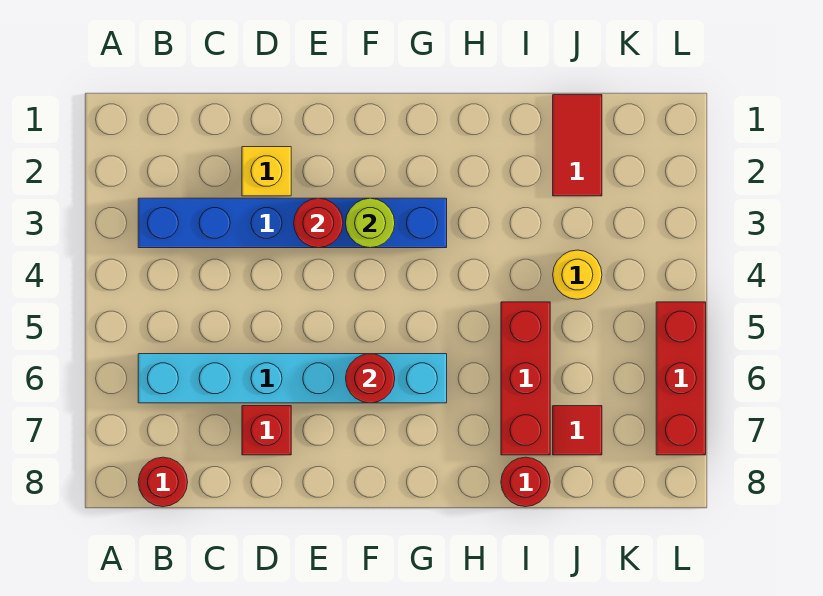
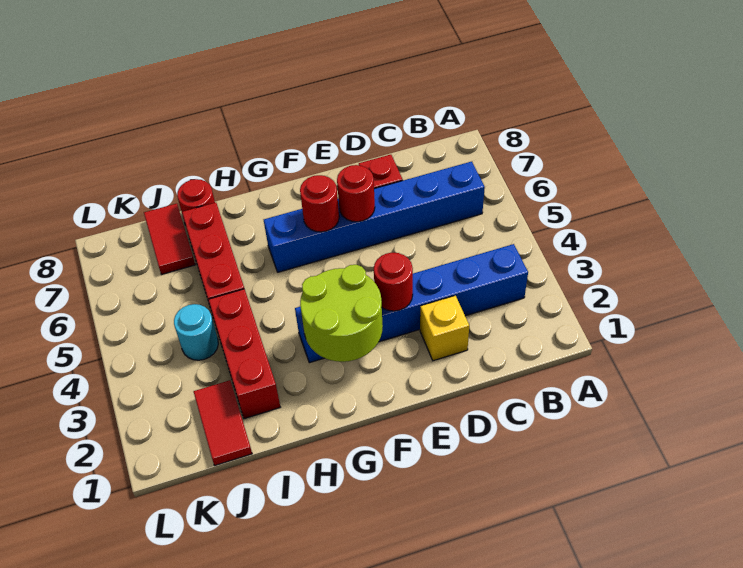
cyan 1x6 brick [138,354,447,403] -> blue 1x6 brick [264,162,485,272]
red 1x1 round brick [138,457,188,507] -> red 1x1 round brick moved to [337,165,375,222]
lime 1x1 round brick [346,198,395,248] -> lime 2x2 round brick [300,265,383,362]
yellow 1x1 round brick [553,250,602,299] -> cyan 1x1 round brick [174,304,218,360]
red 1x1 tile [553,406,602,455] -> red 1x2 tile [144,204,195,274]
red 1x3 brick [656,302,706,455] -> red 1x3 brick moved to [209,289,280,419]

